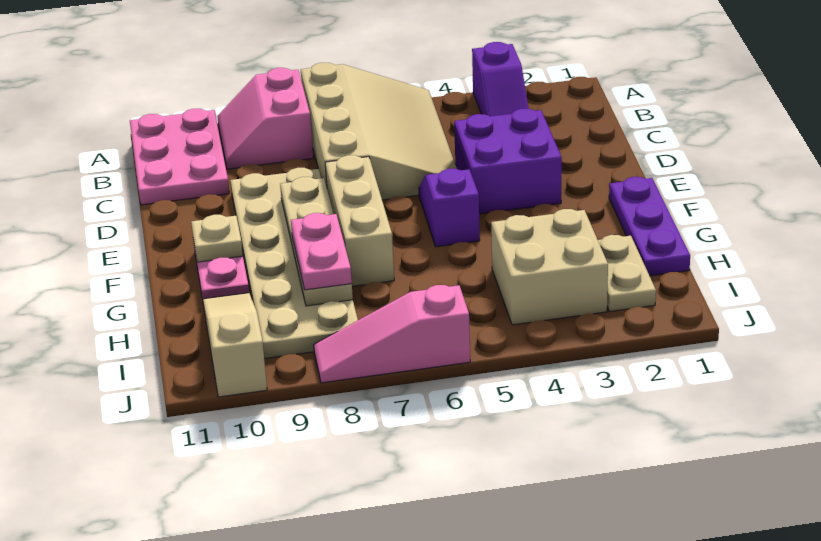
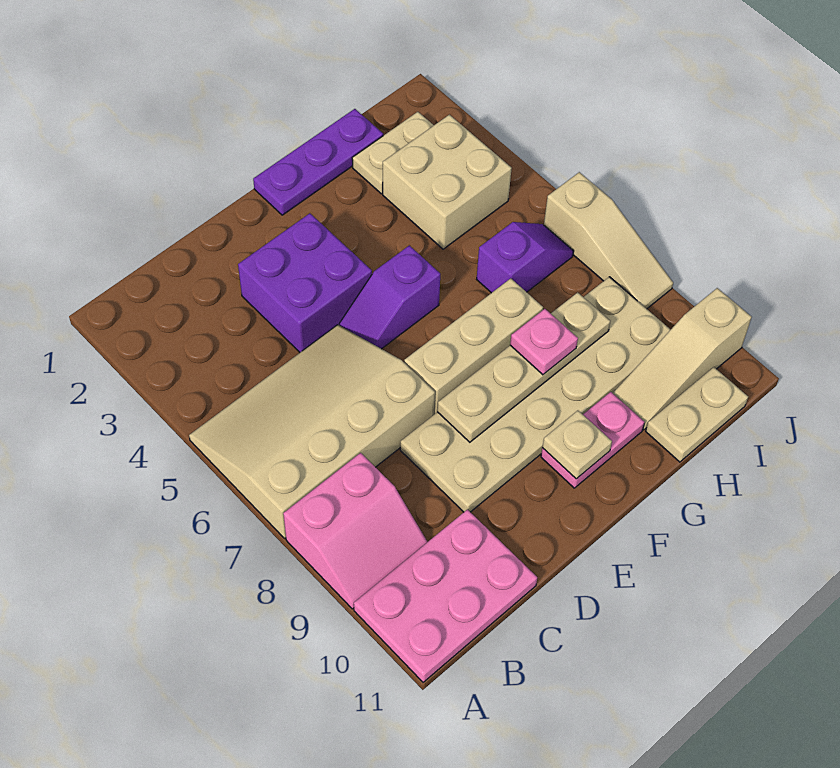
purple 1x2 slope [472,42,529,116] -> purple 1x2 slope moved to [477,222,573,293]
pink 1x2 plate [291,213,352,290] -> pink 1x1 plate [510,309,578,375]
none -> tan 1x2 plate [646,367,748,462]
pink 1x3 slope [314,285,470,383] -> tan 1x3 slope [544,172,673,309]

